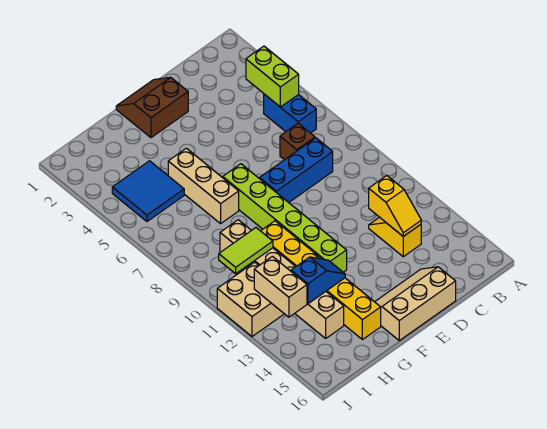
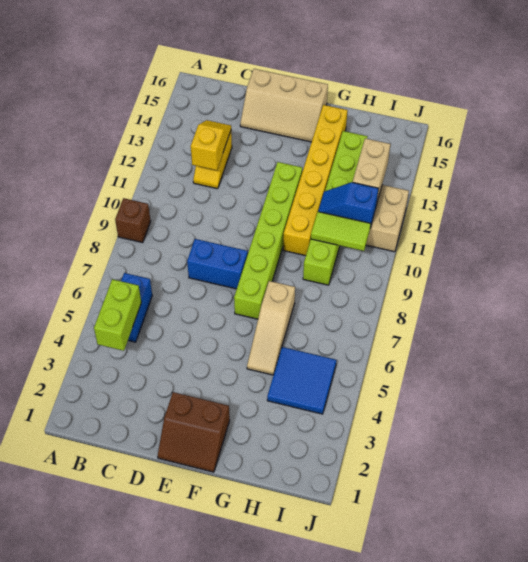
brown 1x1 brick [280,124,315,160] -> brown 1x1 brick moved to [115,198,151,243]
blue 1x3 brick [260,138,333,203] -> blue 1x2 brick [187,239,248,289]
tan 1x3 brick [168,148,239,224] -> tan 1x3 slope [247,281,295,375]
blue 1x2 slope [291,257,345,304] -> blue 1x2 slope moved to [318,182,379,227]
tan 1x6 brick [220,220,344,338] -> lime 1x6 brick [303,131,368,285]

